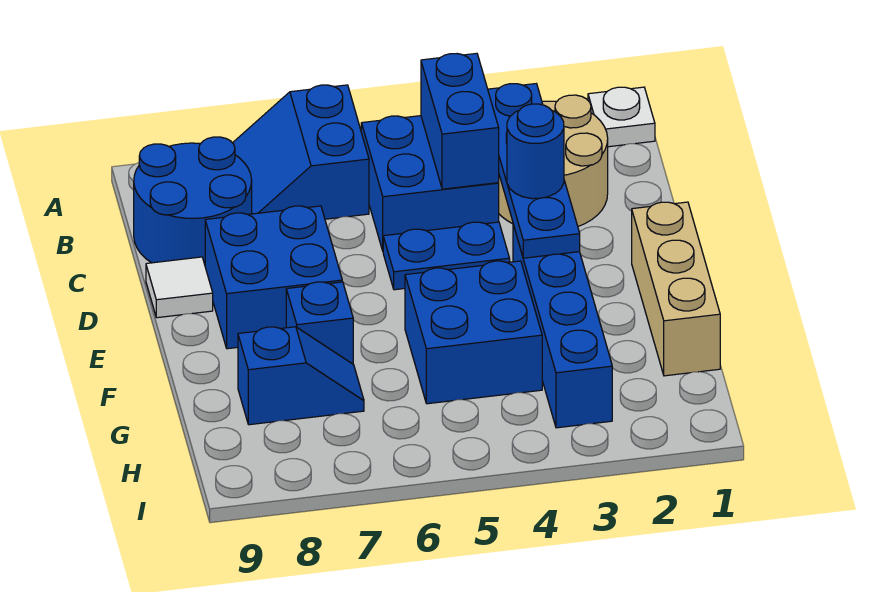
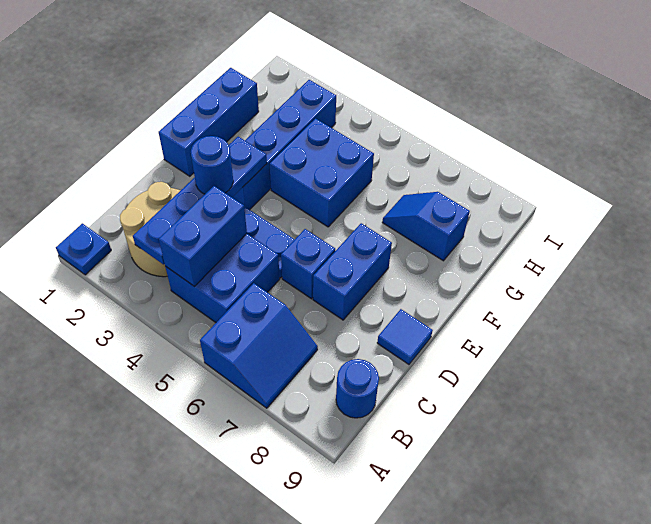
white 1x1 plate [588,87,655,147] -> blue 1x1 plate [56,224,111,275]
blue 2x2 round brick [134,137,252,264] -> blue 1x1 round brick [336,359,379,418]
blue 2x2 brick [205,206,342,349] -> blue 1x2 brick [313,223,392,320]
white 1x1 tile [146,257,213,318] -> blue 1x1 tile [377,309,433,364]
tan 1x3 brick [632,202,720,376] -> blue 1x3 brick [159,68,259,176]
blue 1x1 brick [286,282,353,364] -> blue 1x1 brick moved to [281,229,335,299]

